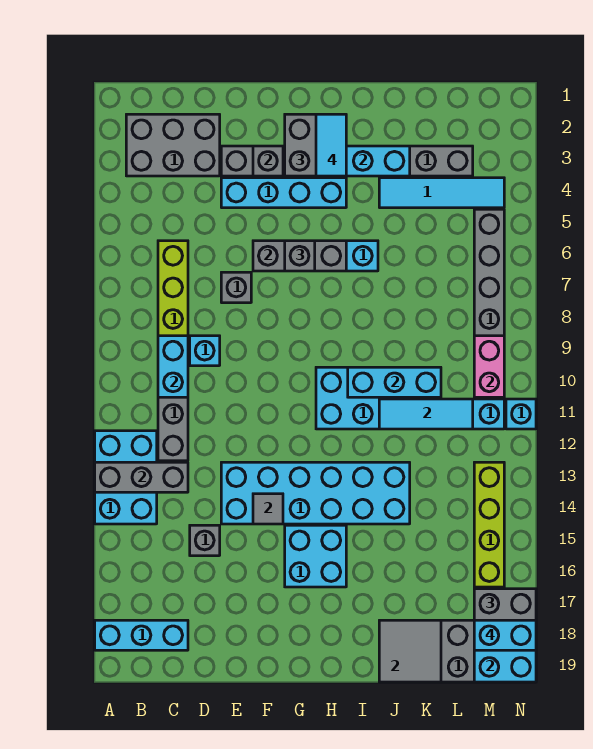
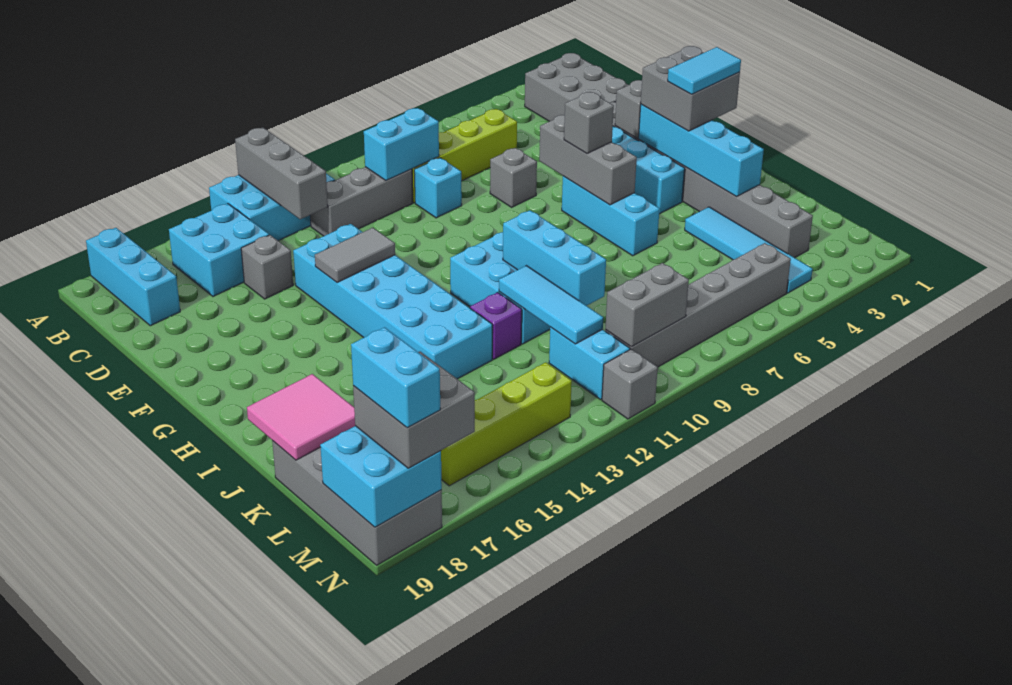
grey 1x1 tile [253,494,283,524] -> grey 1x2 tile [315,228,395,283]
cyan 2x2 brick [285,525,346,587] -> cyan 2x2 brick moved to [169,204,269,297]
none -> purple 1x1 brick [470,292,522,359]
grey 2x2 tile [379,620,441,682] -> pink 2x2 tile [247,374,355,460]
pink 1x2 brick [474,336,504,397] -> grey 1x2 brick [605,263,689,347]
cyan 1x1 brick [506,399,536,429] -> grey 1x1 brick [602,349,658,419]

